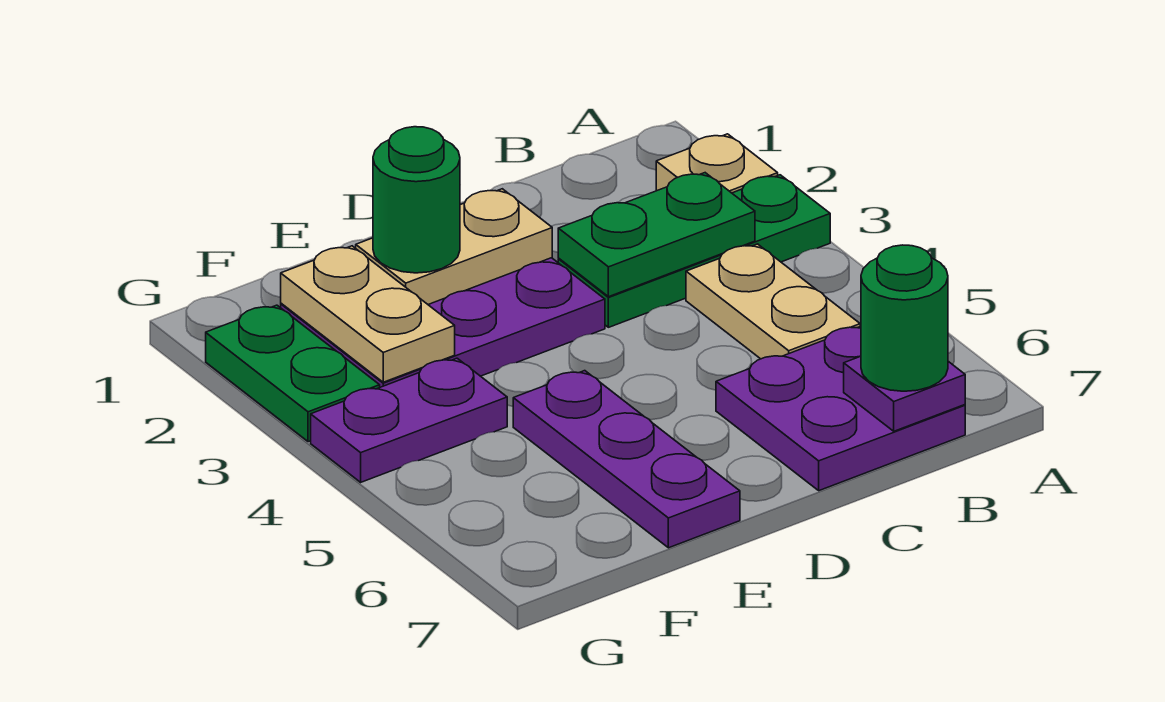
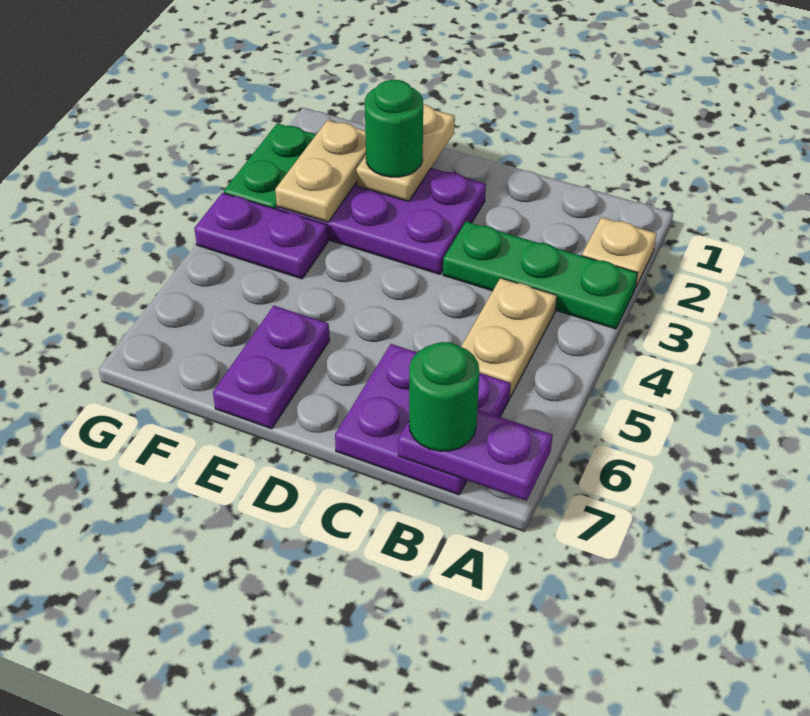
green 1x2 plate [558,173,755,297] -> none
purple 1x1 plate [844,356,965,431] -> purple 1x2 plate [398,410,552,501]
tan 1x2 plate [356,189,552,304] -> tan 1x2 plate turned to [356,104,455,201]
purple 1x3 plate [513,371,740,548] -> purple 1x2 plate [213,306,330,429]

